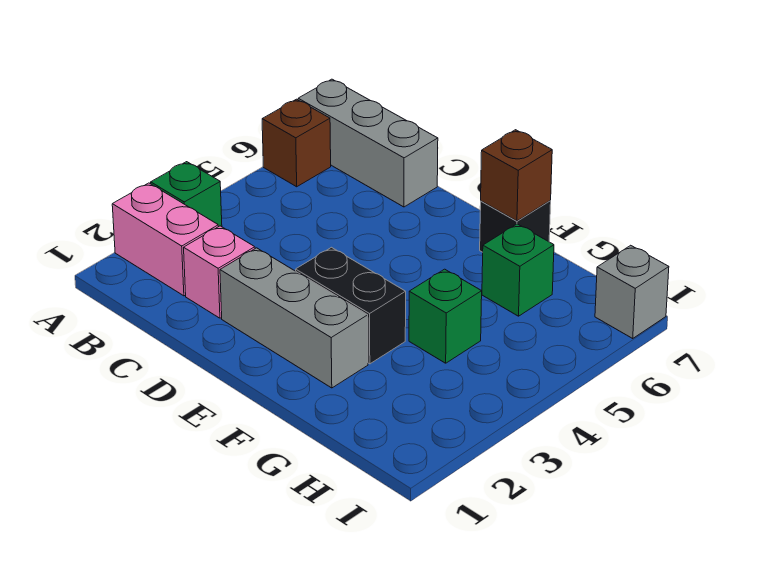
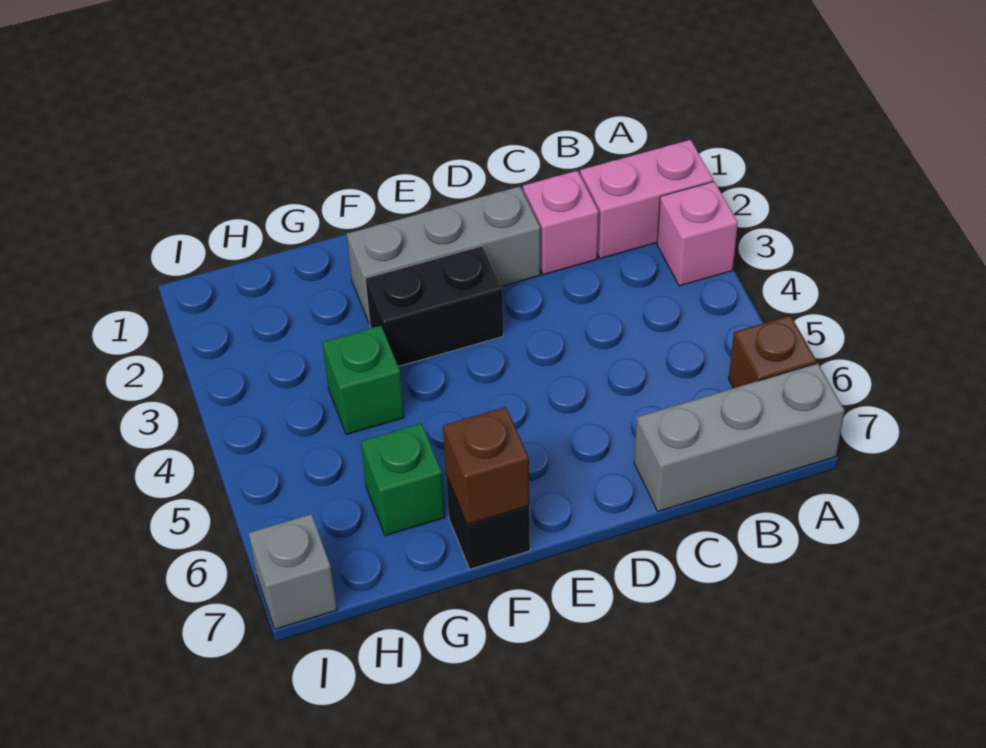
green 1x1 brick [151,162,222,227] -> pink 1x1 brick [657,182,738,286]

